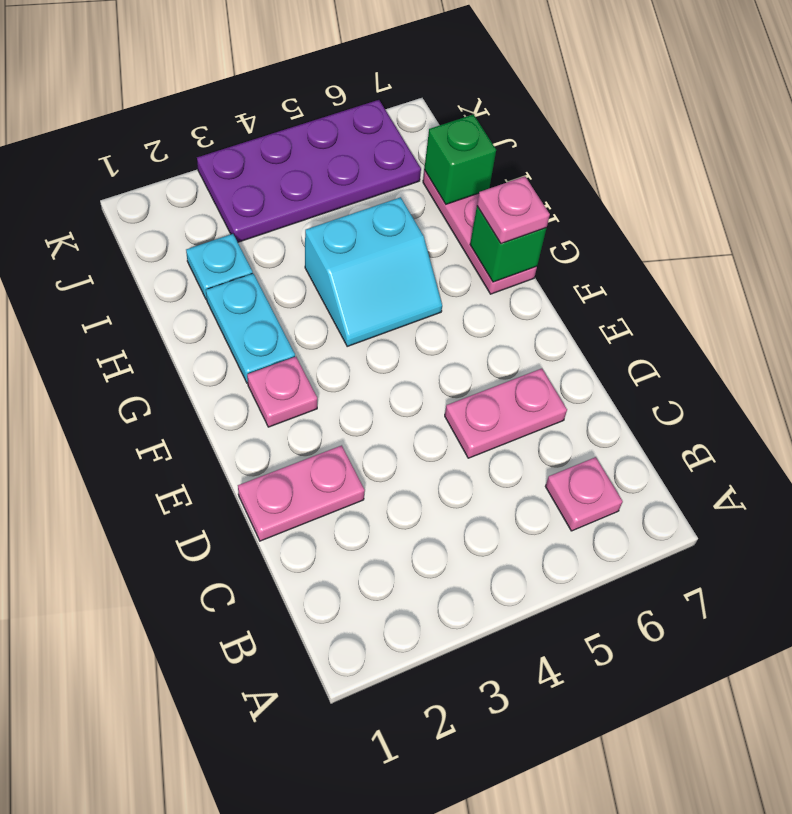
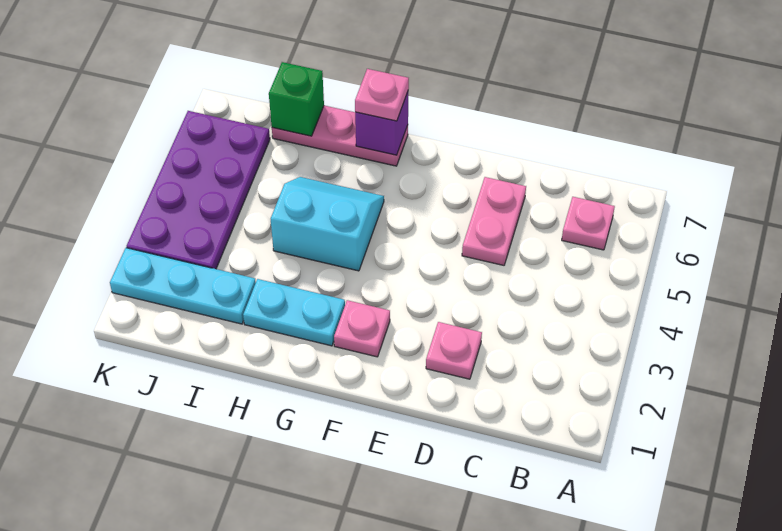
pink 1x2 plate [238,445,365,541] -> pink 1x1 plate [426,322,482,379]
cyan 2x2 slope [305,197,442,346] -> cyan 2x2 slope turned to [271,177,384,271]
green 1x1 brick [470,206,546,282] -> purple 1x1 brick [355,92,408,155]
cyan 1x1 plate [186,234,253,299] -> cyan 1x3 plate [110,248,256,324]

